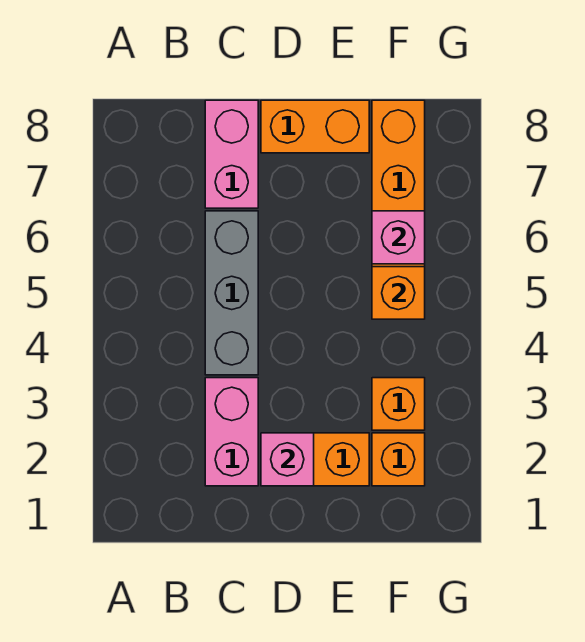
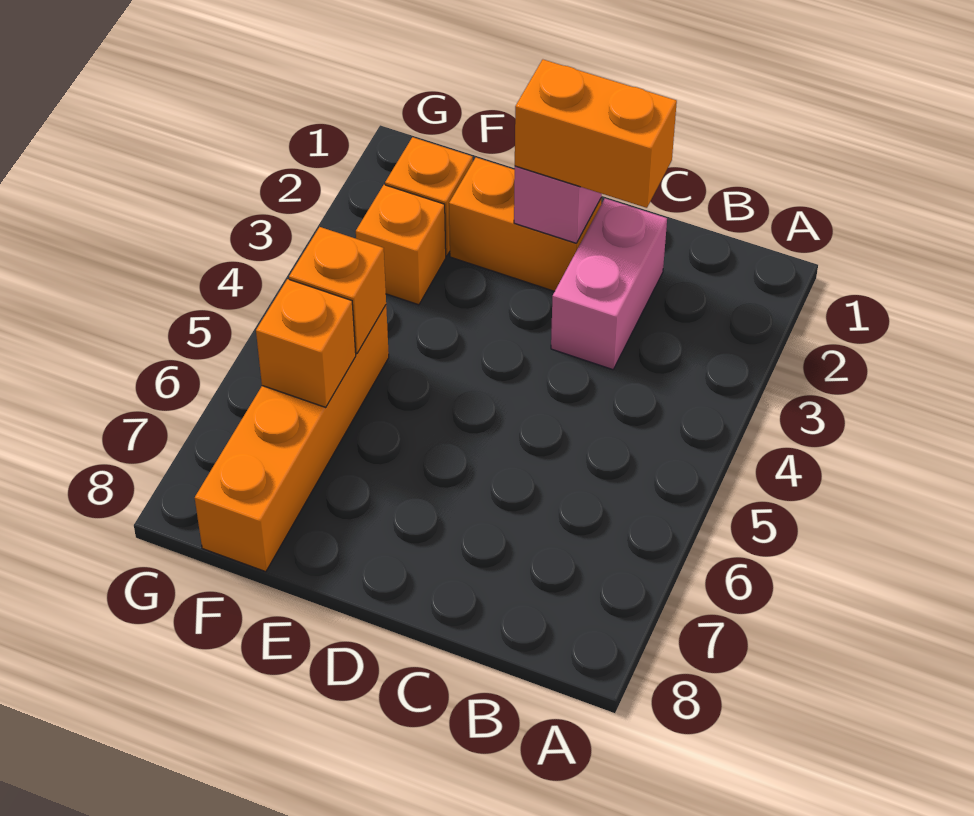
grey 1x3 brick [205,211,258,375] -> none
pink 1x2 brick [205,100,258,208] -> none
orange 1x2 brick [261,100,369,153] -> orange 1x2 brick moved to [515,60,677,208]
pink 1x1 brick [372,211,425,264] -> orange 1x1 brick [256,279,356,407]

